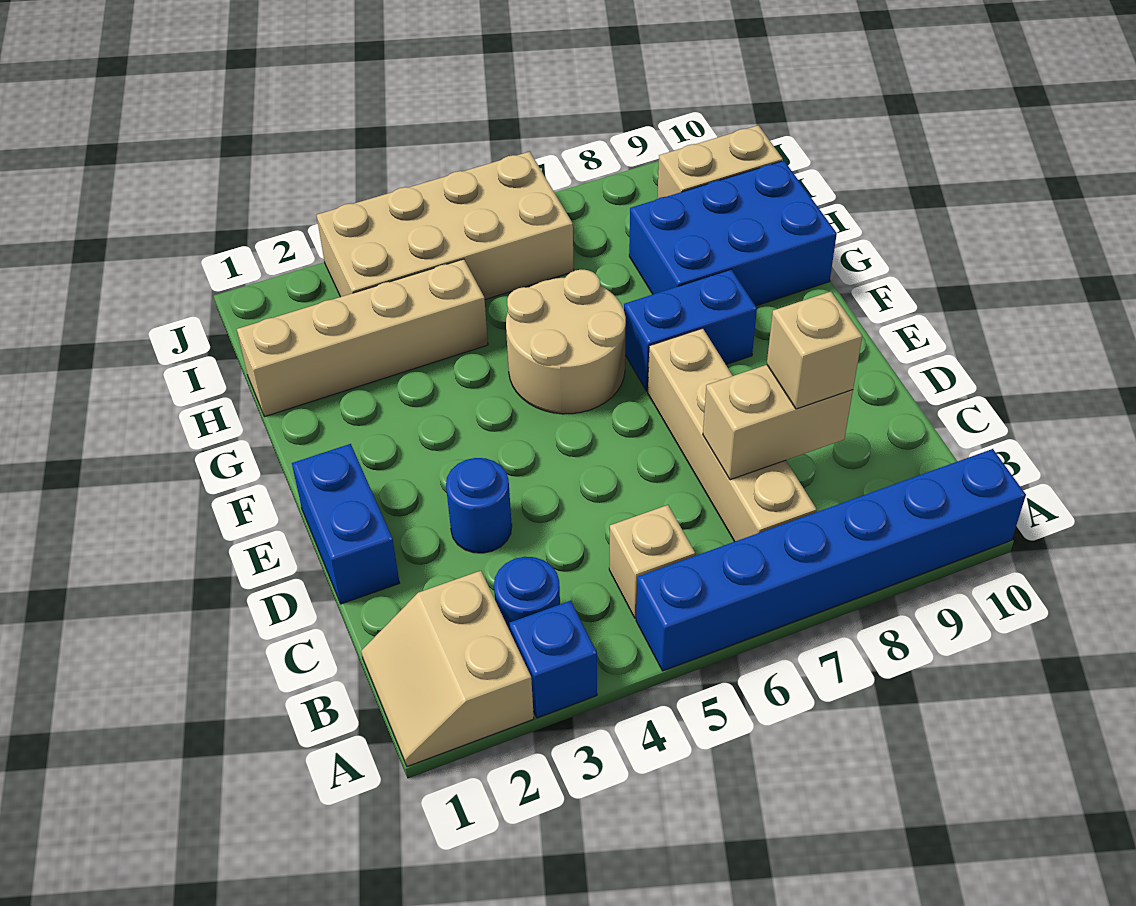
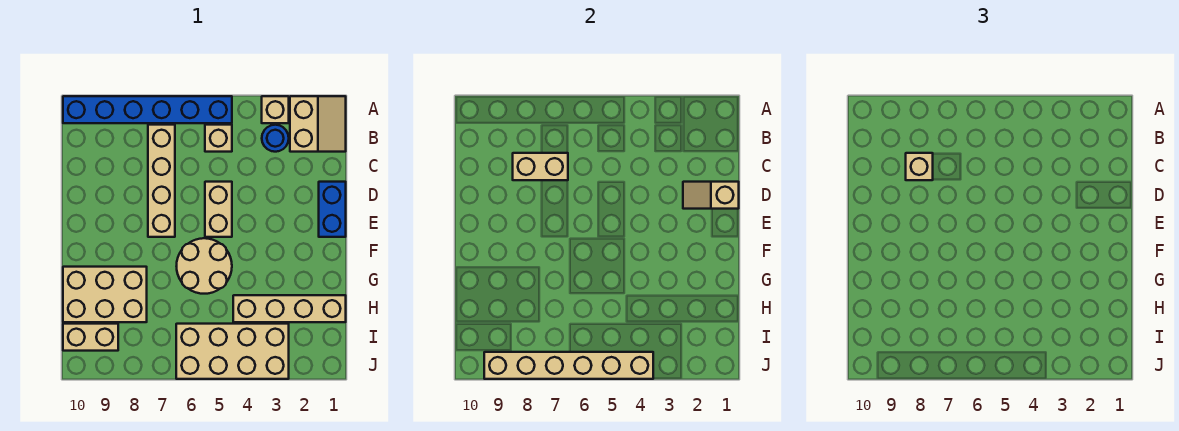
blue 1x1 brick [510,601,597,718] -> tan 1x1 brick [262,96,289,123]
none -> tan 1x2 slope [683,182,739,209]
blue 1x1 round brick [446,458,512,553] -> none
none -> tan 1x2 brick [205,182,232,237]
blue 1x2 brick [624,270,757,391] -> none
blue 2x3 brick [629,161,837,306] -> tan 2x3 brick [63,267,147,322]
none -> tan 1x6 brick [484,352,653,379]

